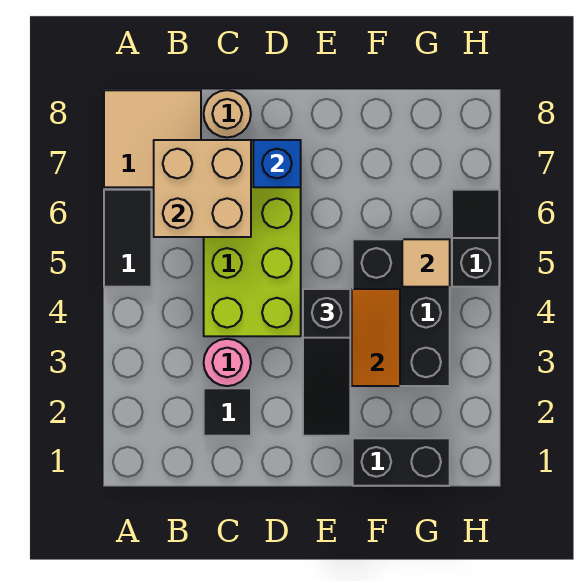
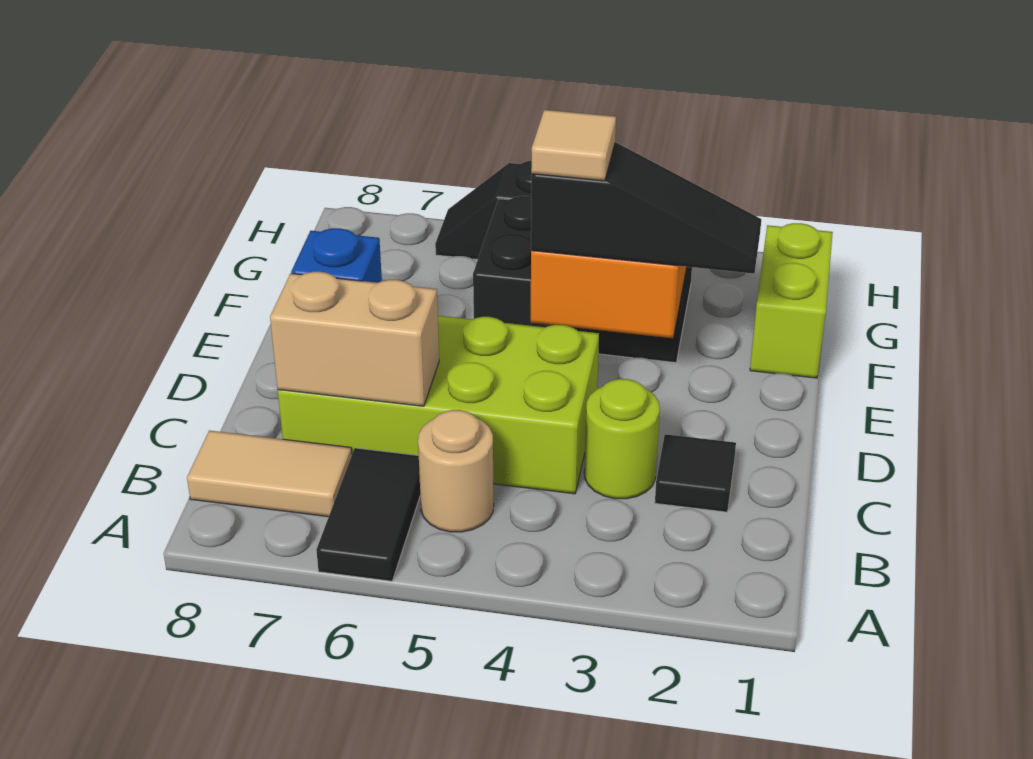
black 1x2 tile [104,190,151,287] -> black 1x2 tile turned to [316,448,420,581]
tan 2x2 tile [104,90,201,187] -> tan 1x2 tile [187,430,352,517]
tan 2x2 brick [154,140,251,237] -> tan 1x2 brick [270,272,439,406]
pink 1x1 round brick [204,339,251,386] -> lime 1x1 round brick [584,379,660,499]
tan 1x1 round brick [204,90,251,137] -> tan 1x1 round brick moved to [418,410,494,532]
black 1x2 brick [353,438,450,486] -> lime 1x2 brick [750,223,833,378]
tan 1x1 tile [402,239,450,287] -> tan 1x1 tile moved to [531,110,616,181]

